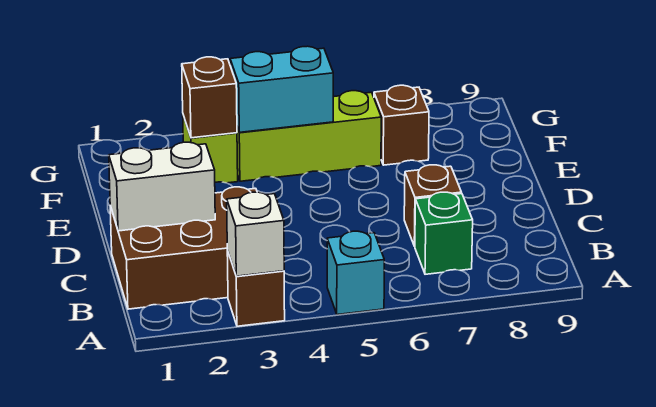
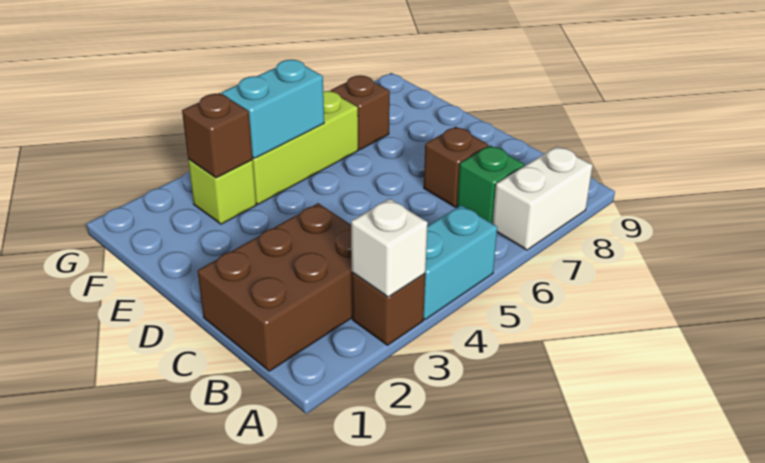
cyan 1x1 brick [327,231,384,315] -> cyan 1x2 brick [423,205,497,320]
white 1x2 brick [109,142,215,231] -> white 1x2 brick moved to [493,146,593,250]

